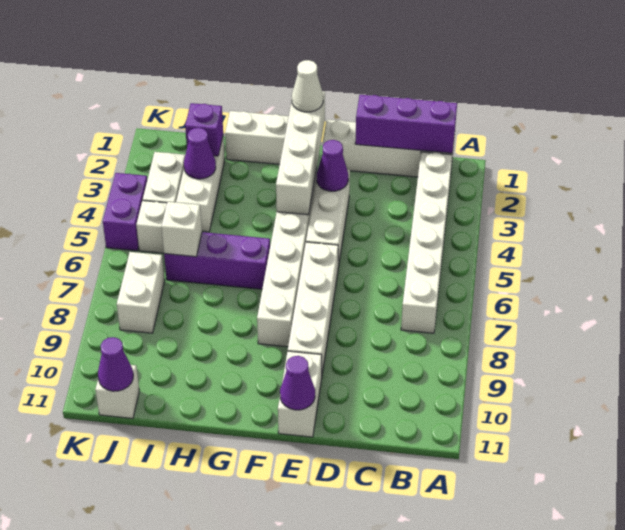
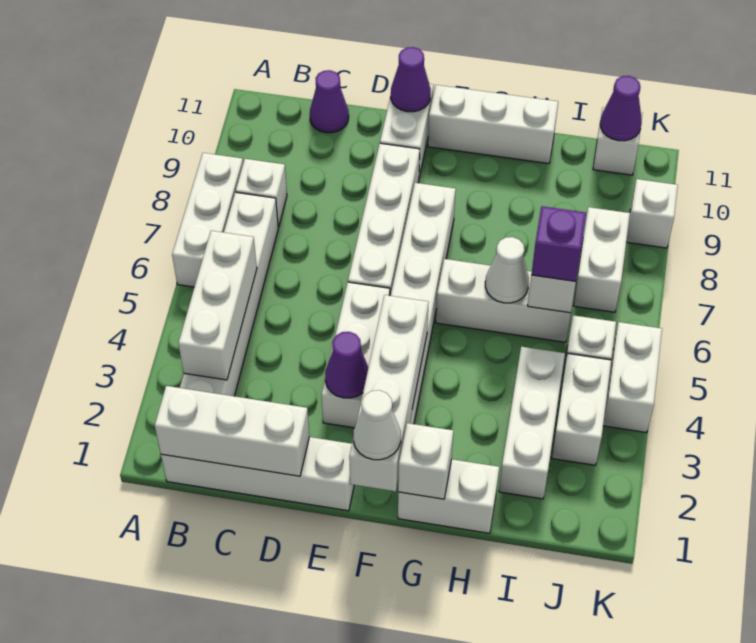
none -> white 1x3 brick [172,153,243,287]
purple 1x3 brick [355,95,457,153] -> white 1x3 brick [155,386,309,476]
none -> white 1x3 brick [178,231,257,380]
none -> white 1x1 brick [236,159,287,227]
none -> white 1x3 brick [428,85,558,164]
none -> white 1x1 brick [398,423,453,499]
purple 1x3 brick [164,232,270,289] -> white 1x3 brick [436,259,571,342]
none -> white 1x1 cone [485,237,529,303]
purple 1x1 brick [185,103,223,156] -> purple 1x1 brick moved to [531,206,586,282]
purple 1x1 cone [184,128,216,179] -> purple 1x1 cone moved to [310,70,349,133]
purple 1x2 brick [103,173,147,251] -> white 1x2 brick [603,322,662,433]
none -> white 1x1 brick [626,179,678,248]

